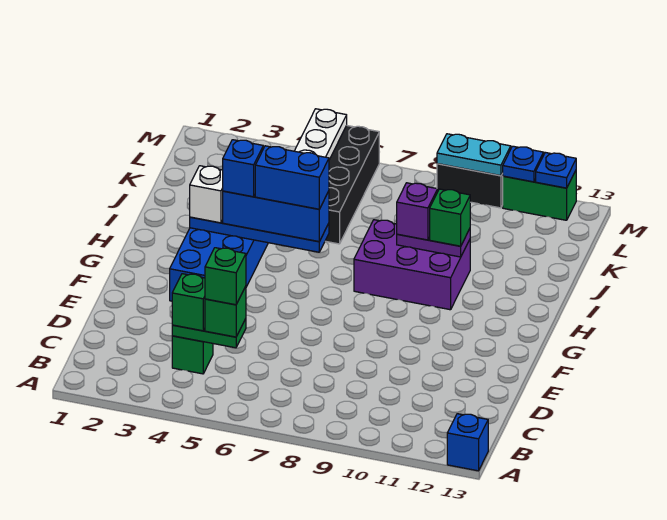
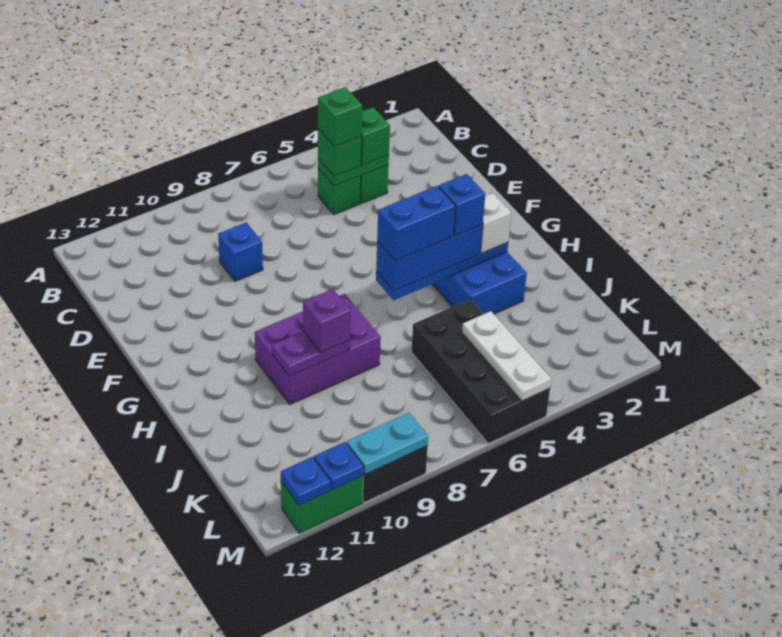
blue 1x1 brick [447,414,488,471] -> blue 1x1 brick moved to [218,222,263,281]
green 1x1 brick [430,189,470,246] -> green 1x1 brick moved to [318,168,361,215]

